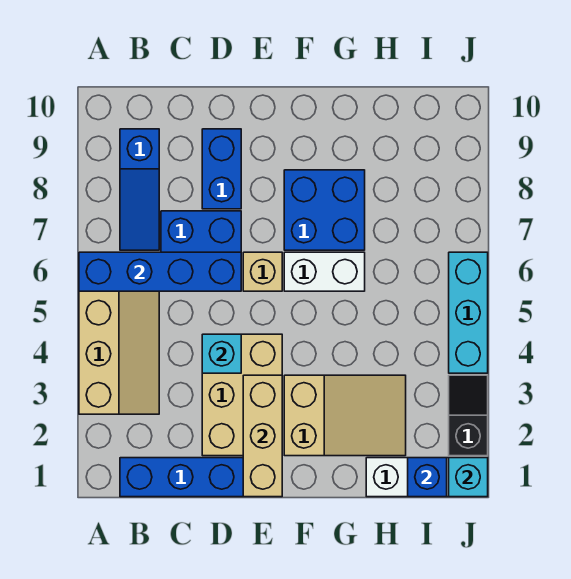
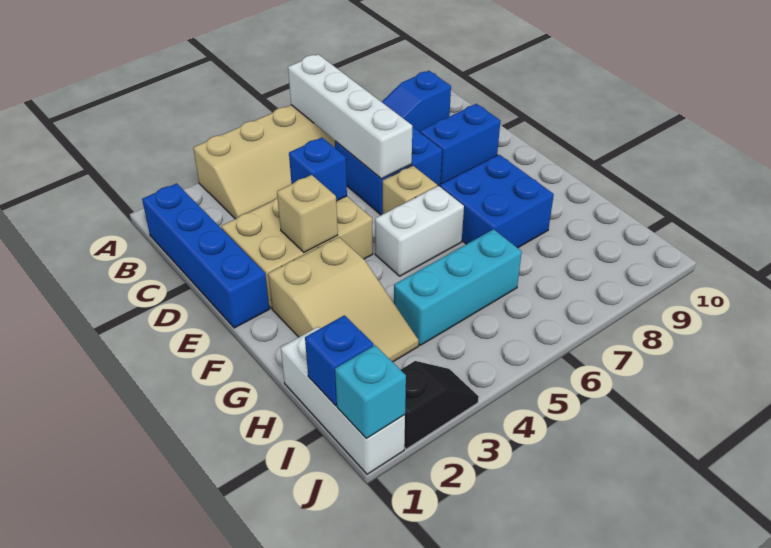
blue 1x4 brick [79,252,241,291] -> white 1x4 brick [288,54,412,179]
cyan 1x1 brick [202,334,241,373] -> blue 1x1 brick [289,138,347,201]
tan 1x3 brick [243,375,282,497] -> tan 1x1 brick [277,175,338,253]
white 1x2 brick [284,252,365,291] -> white 1x2 brick turned to [375,186,464,276]
cyan 1x3 brick [449,252,488,373] -> cyan 1x3 brick moved to [394,229,522,345]

